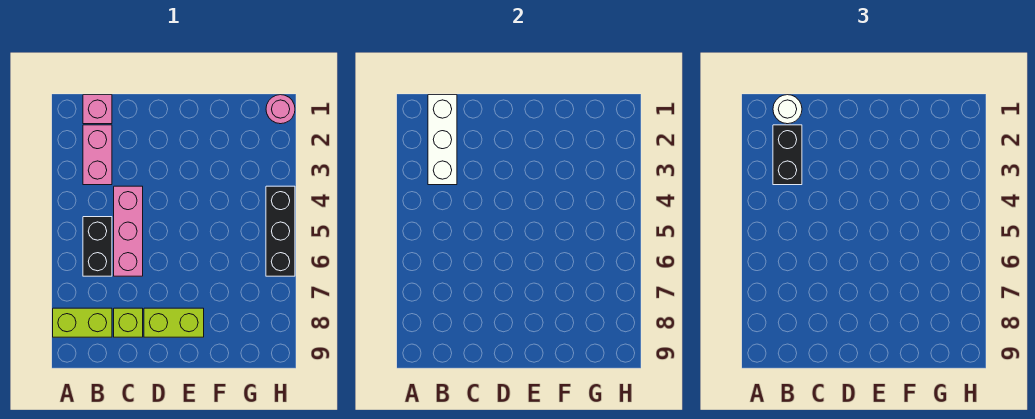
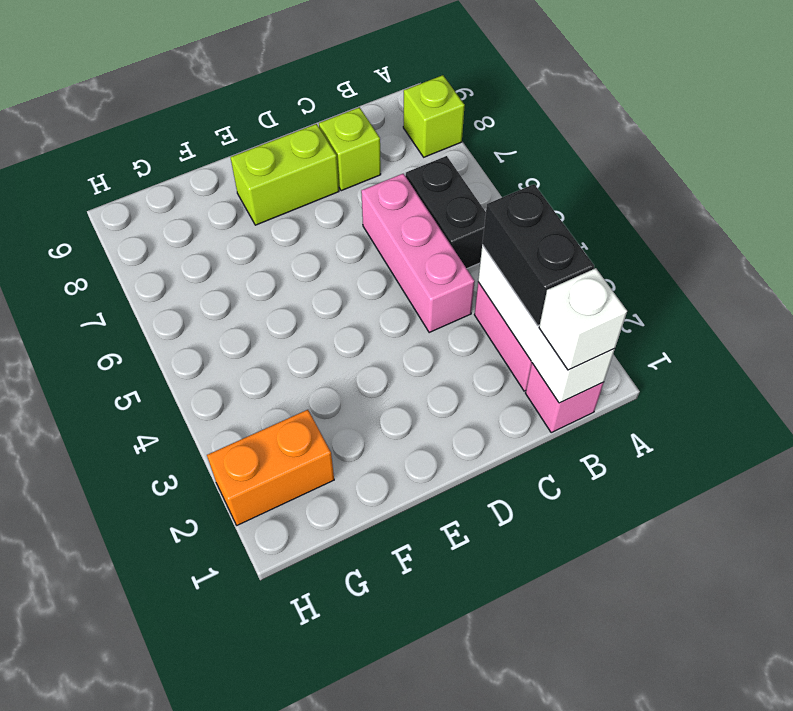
lime 1x2 brick [53,308,112,337] -> lime 1x1 brick [403,75,465,157]
white 1x1 round brick [773,95,802,124] -> white 1x1 brick [539,268,627,370]
none -> orange 1x2 brick [207,410,334,525]
pink 1x1 round brick [266,95,295,124] -> none
black 1x3 brick [266,186,295,276] -> none

